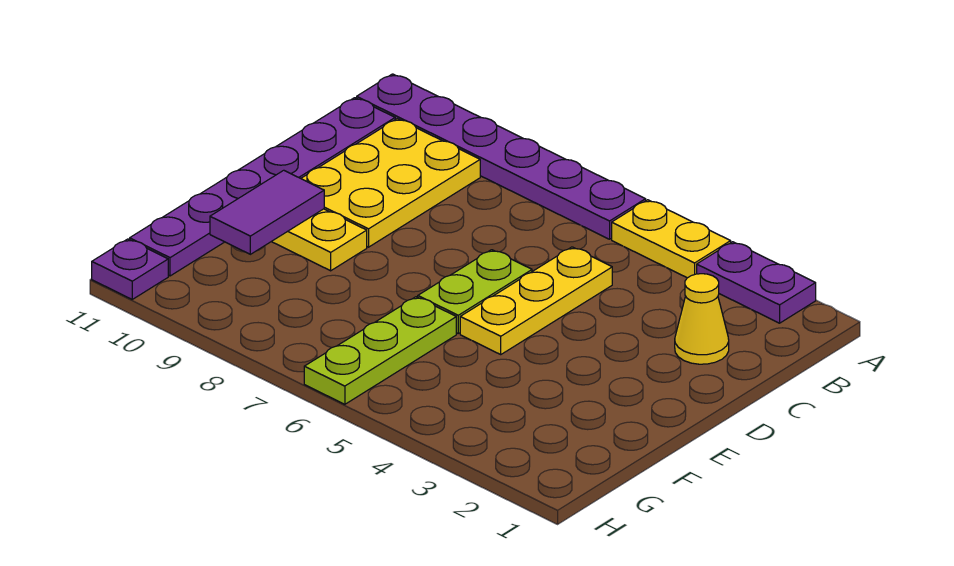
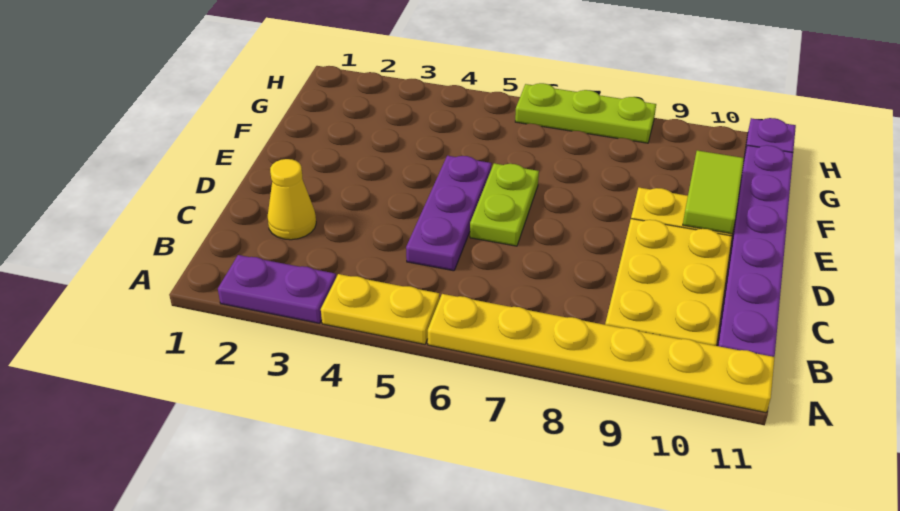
purple 1x6 plate [357,74,646,239] -> yellow 1x6 plate [428,294,775,413]
yellow 1x3 plate [460,247,612,354] -> purple 1x3 plate [406,156,492,271]
purple 1x2 tile [210,170,324,254] -> lime 1x2 tile [683,150,744,234]
lime 1x3 plate [304,297,456,404] -> lime 1x3 plate turned to [515,83,656,143]

